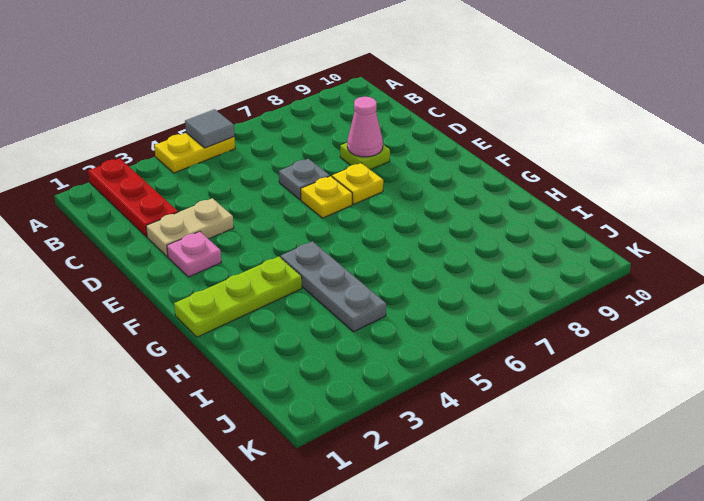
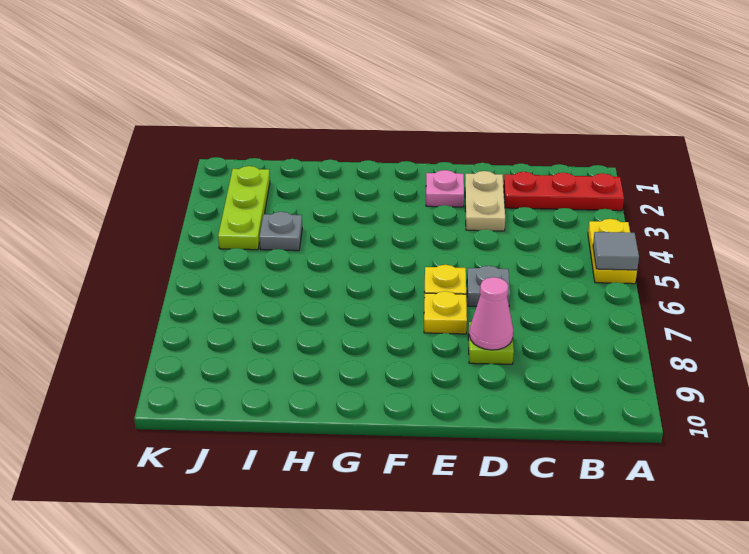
lime 1x3 plate [174,257,302,337] -> lime 1x3 plate moved to [218,166,270,250]
grey 1x3 plate [280,241,386,332] -> grey 1x1 plate [259,212,302,251]

